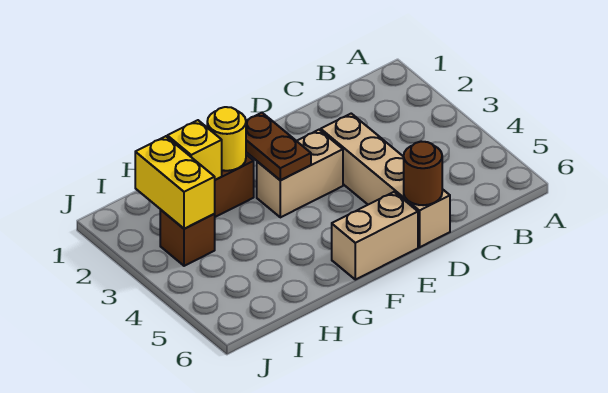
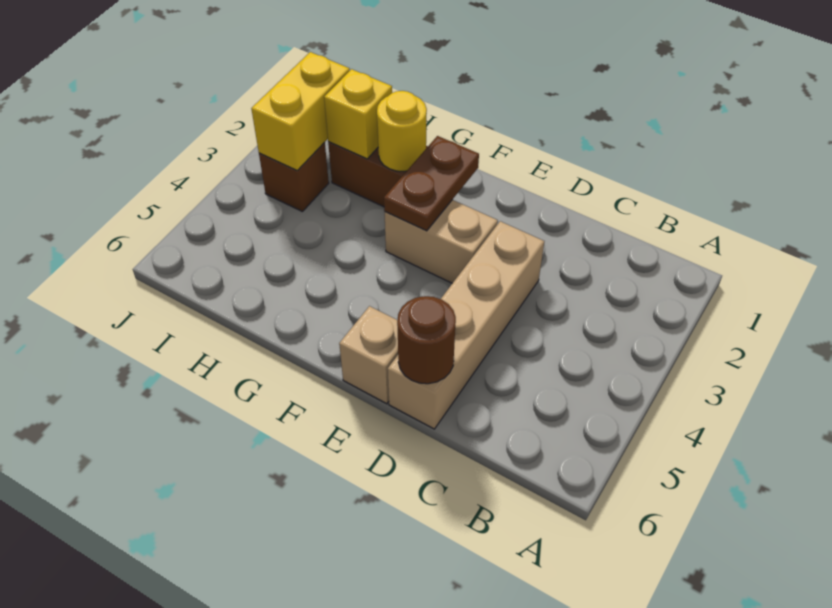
tan 1x2 brick [332,192,418,280] -> tan 1x1 brick [339,306,398,404]

